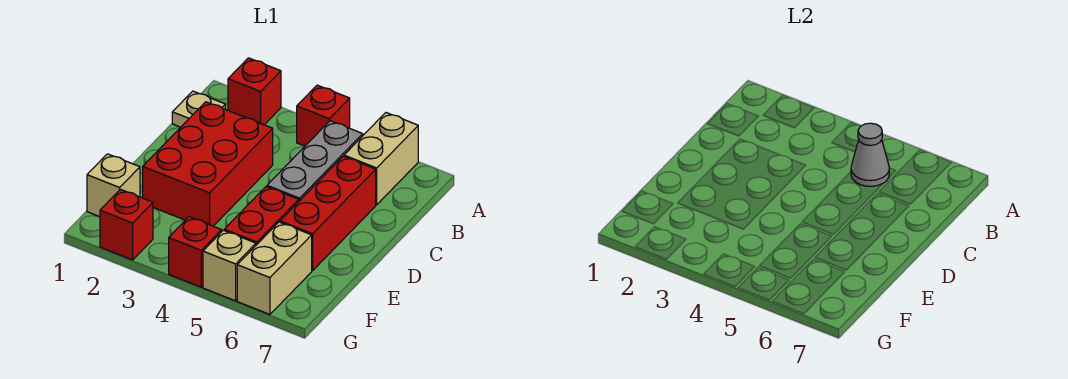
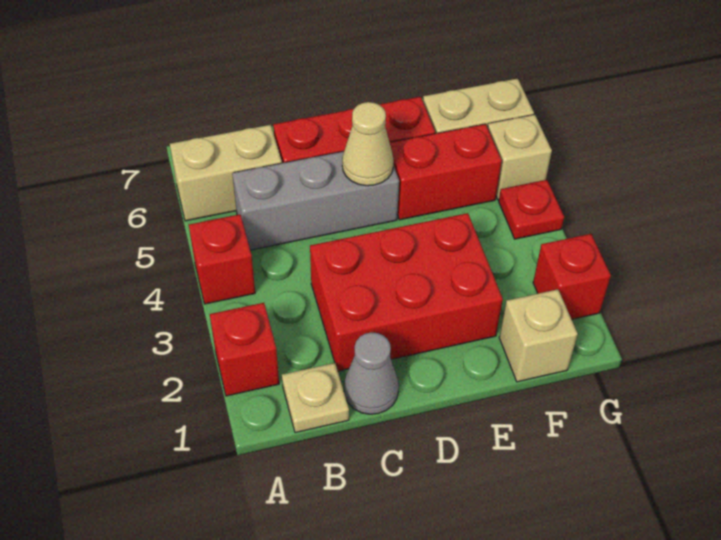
grey 1x1 cone [851,123,889,186] -> grey 1x1 cone moved to [344,332,399,414]
none -> tan 1x1 cone [342,102,394,186]
red 1x1 brick [169,217,222,287] -> red 1x1 plate [499,180,564,239]

